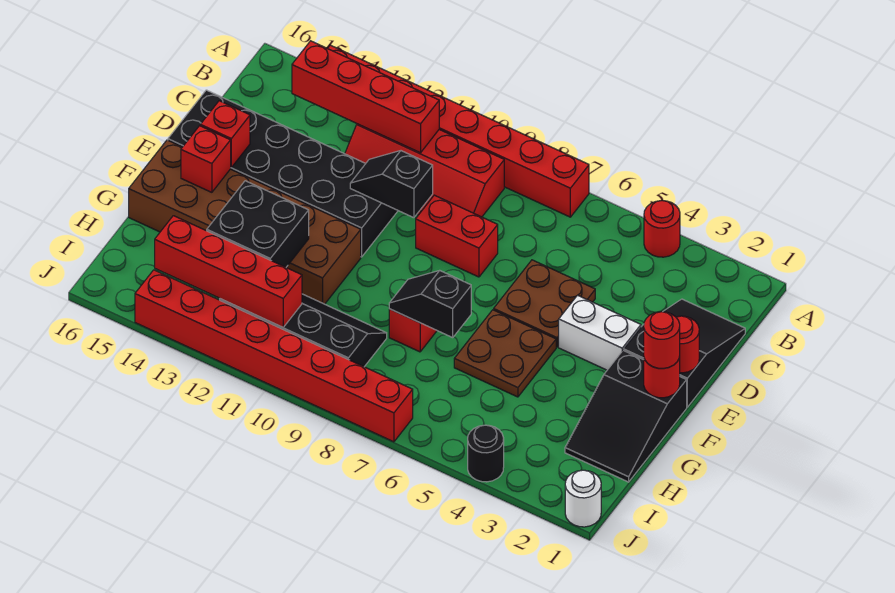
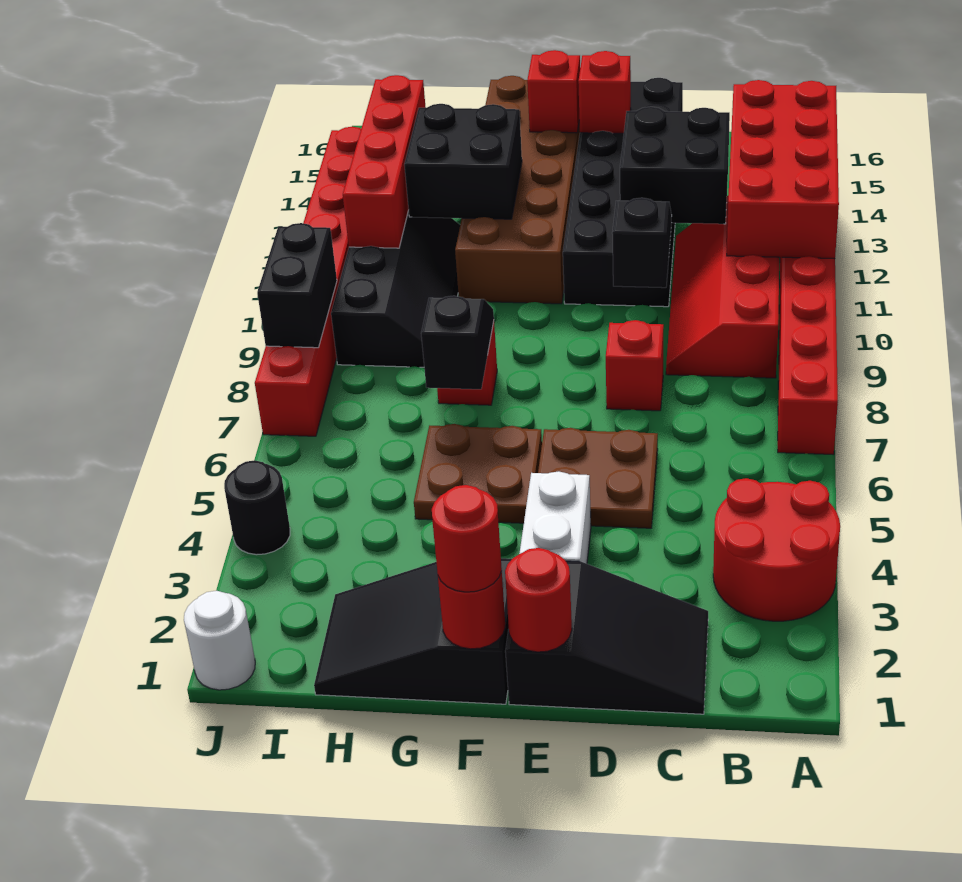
red 1x1 round brick [644,201,680,257] -> red 2x2 round brick [713,478,840,621]
red 1x4 brick [292,41,439,153] -> red 2x4 brick [727,80,839,259]
none -> black 2x2 brick [620,107,730,224]
red 1x2 brick [416,195,498,277] -> red 1x1 brick [606,320,664,411]
none -> black 1x2 brick [257,223,337,348]

